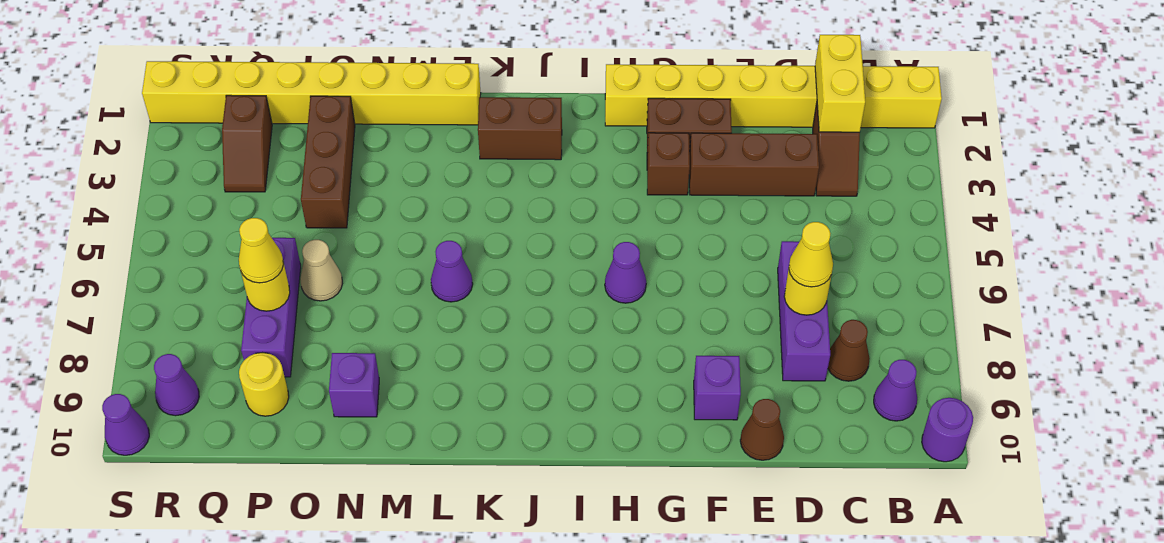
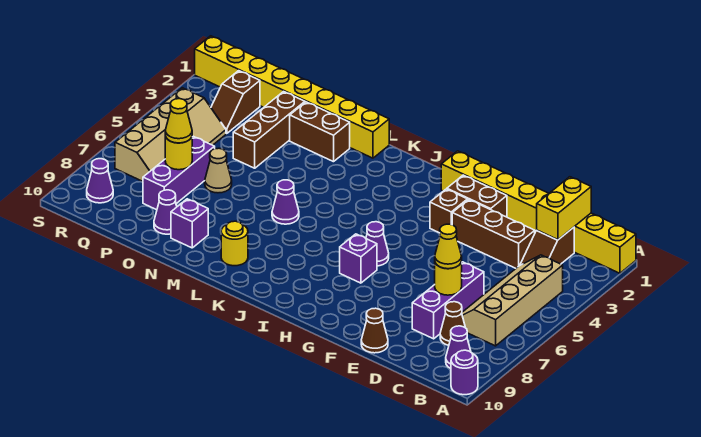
none -> tan 2x4 slope [462,255,563,346]
purple 1x1 brick [694,356,741,420] -> purple 1x1 brick moved to [340,234,377,283]
brown 1x2 brick [478,97,562,160] -> brown 1x2 brick moved to [290,102,350,162]
yellow 1x1 round brick [239,353,289,416] -> yellow 1x1 round brick moved to [221,221,248,266]
none -> tan 2x4 slope [115,88,226,181]
purple 1x1 cone [102,394,149,455] -> purple 1x1 cone moved to [154,190,177,234]

